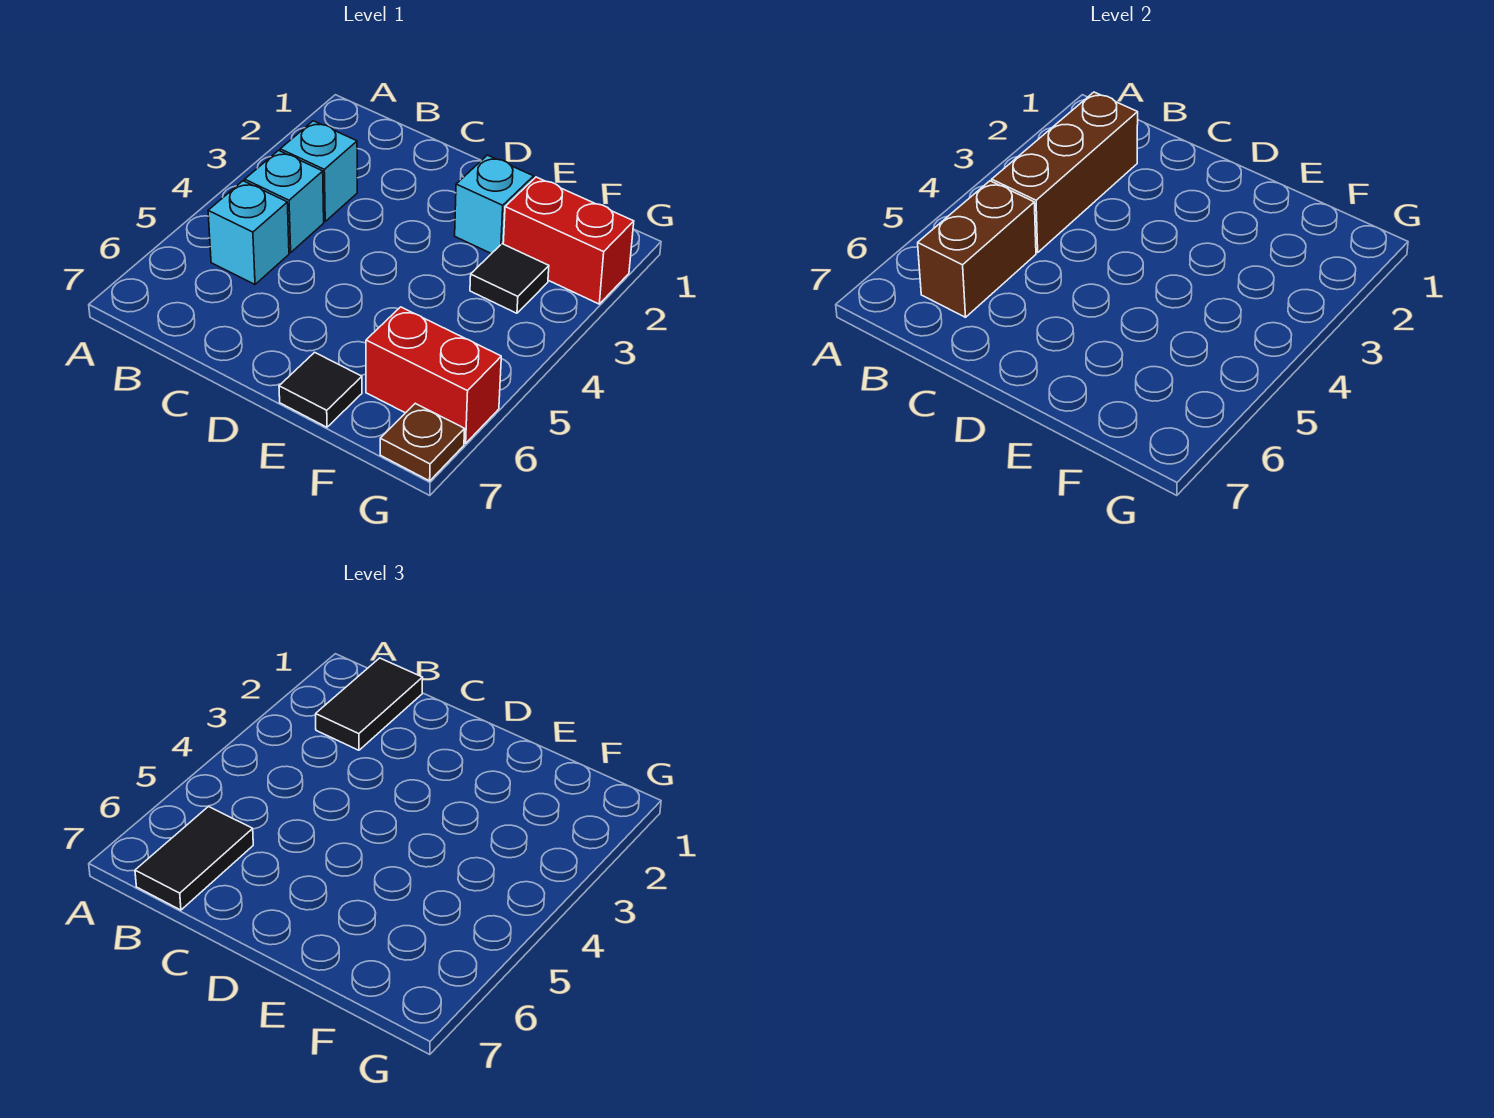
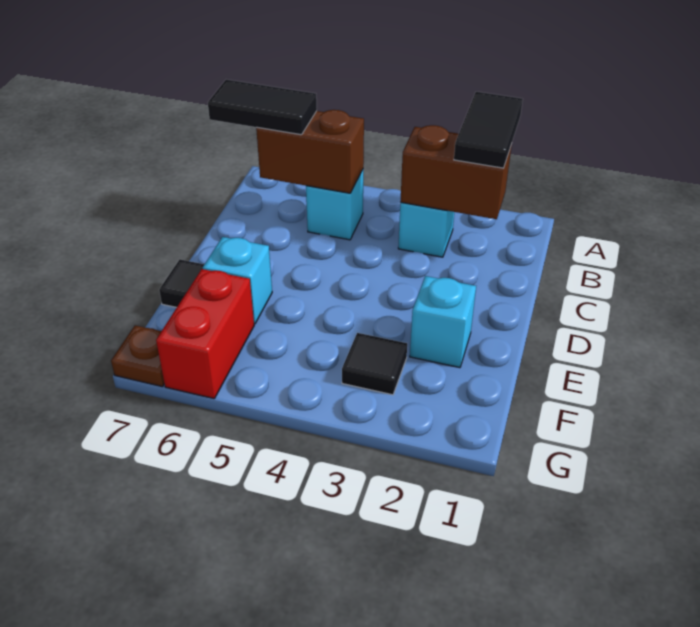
black 1x2 tile [316,658,423,750] -> black 1x2 tile turned to [454,92,523,168]
brown 1x3 brick [992,92,1138,253] -> brown 1x2 brick [400,125,512,219]
cyan 1x1 brick [245,150,324,253] -> cyan 1x1 brick moved to [203,237,272,324]
red 1x2 brick [503,177,634,304] -> none

